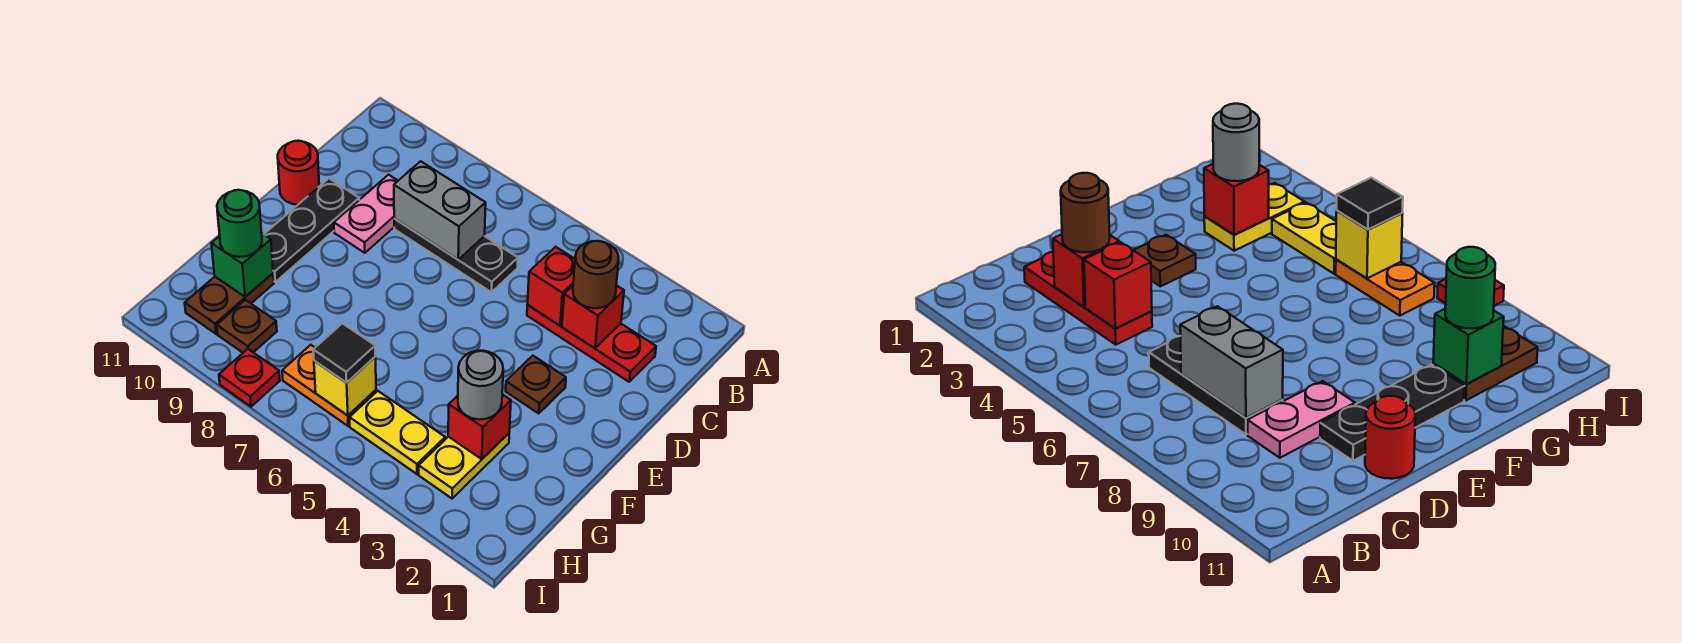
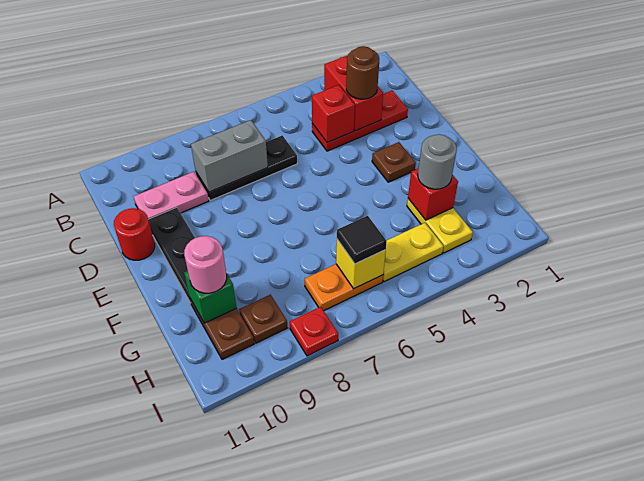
red 1x1 brick [562,285,624,348] -> red 1x2 brick [324,55,383,131]
pink 1x2 plate [334,175,398,253] -> pink 1x2 plate turned to [133,172,209,219]
green 1x1 round brick [217,190,262,257] -> pink 1x1 round brick [184,236,227,293]

